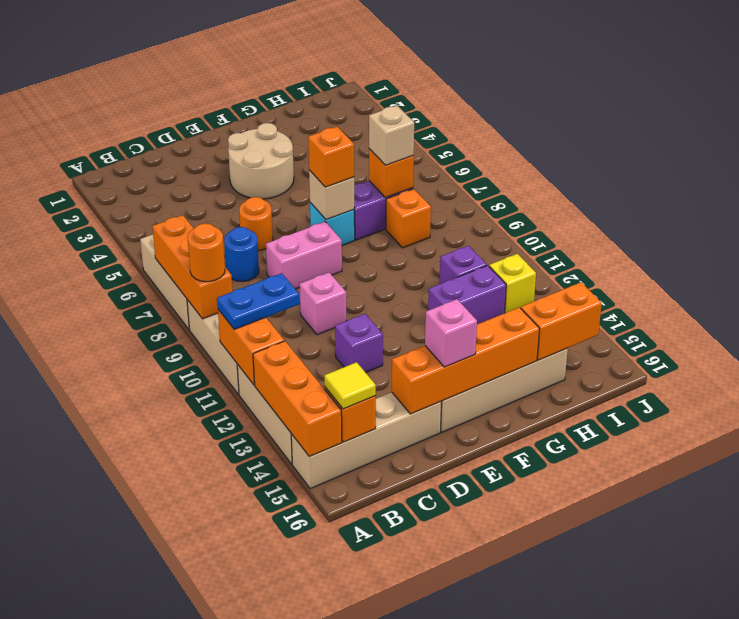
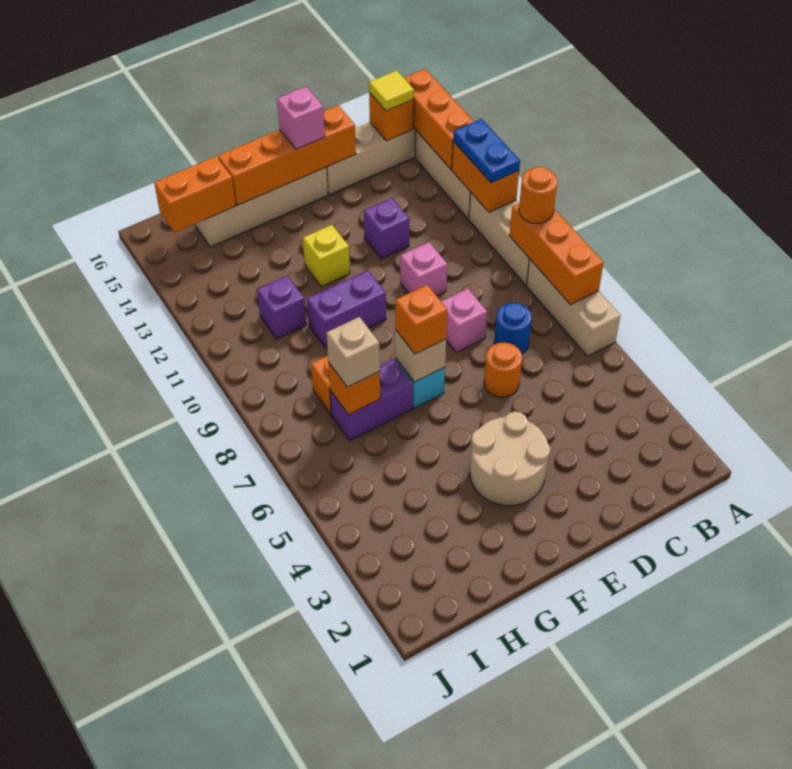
blue 1x2 plate [217,273,299,329] -> blue 1x2 plate turned to [453,119,520,183]
pink 1x2 brick [266,222,342,289] -> pink 1x1 brick [441,289,487,352]
purple 1x2 brick [428,265,506,324] -> purple 1x2 brick moved to [307,270,386,348]
yellow 1x1 brick [489,254,536,313] -> yellow 1x1 brick moved to [303,225,350,287]

